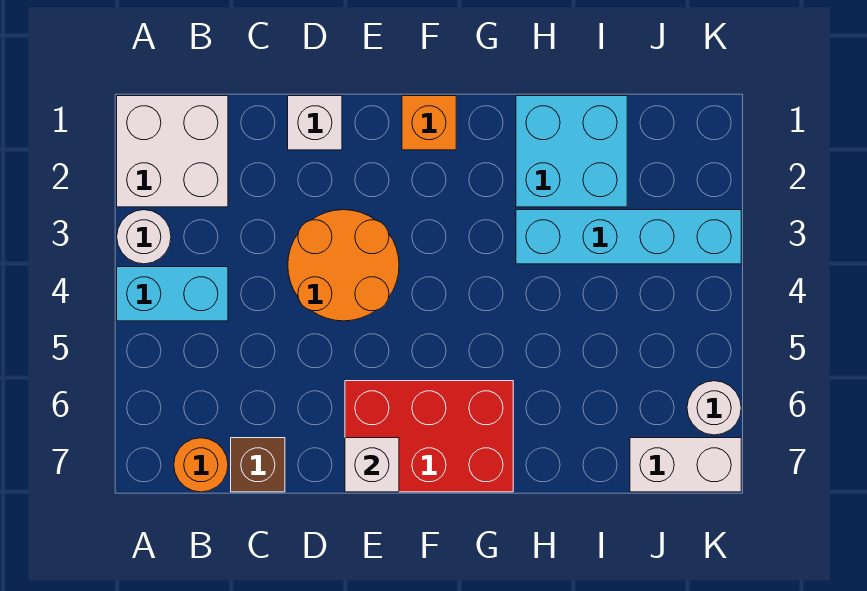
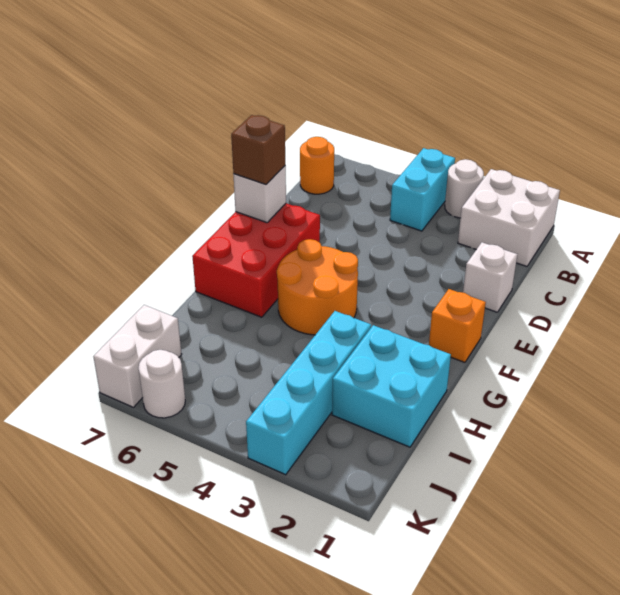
brown 1x1 brick [231,438,285,492] -> brown 1x1 brick moved to [231,115,285,185]
orange 2x2 round brick [288,210,399,321] -> orange 2x2 round brick moved to [277,239,358,335]

